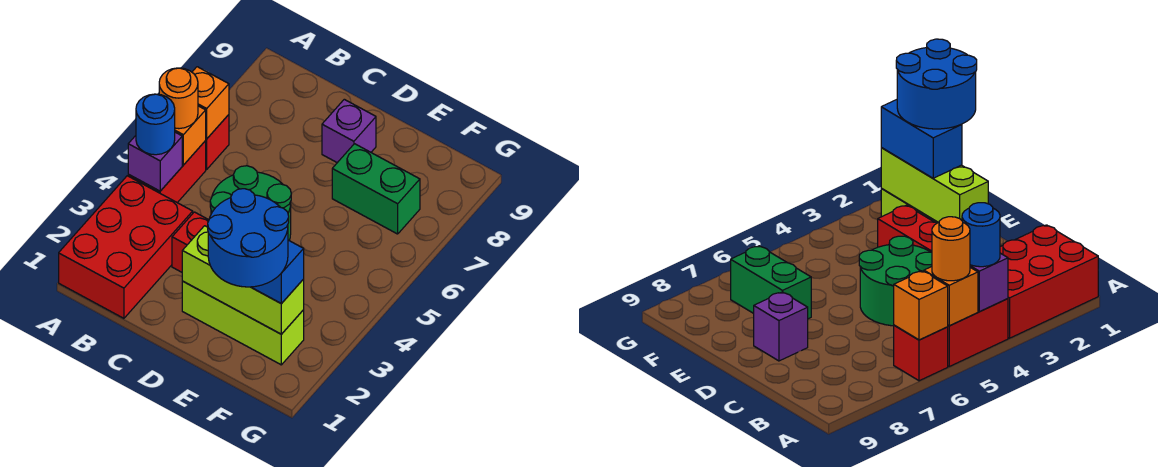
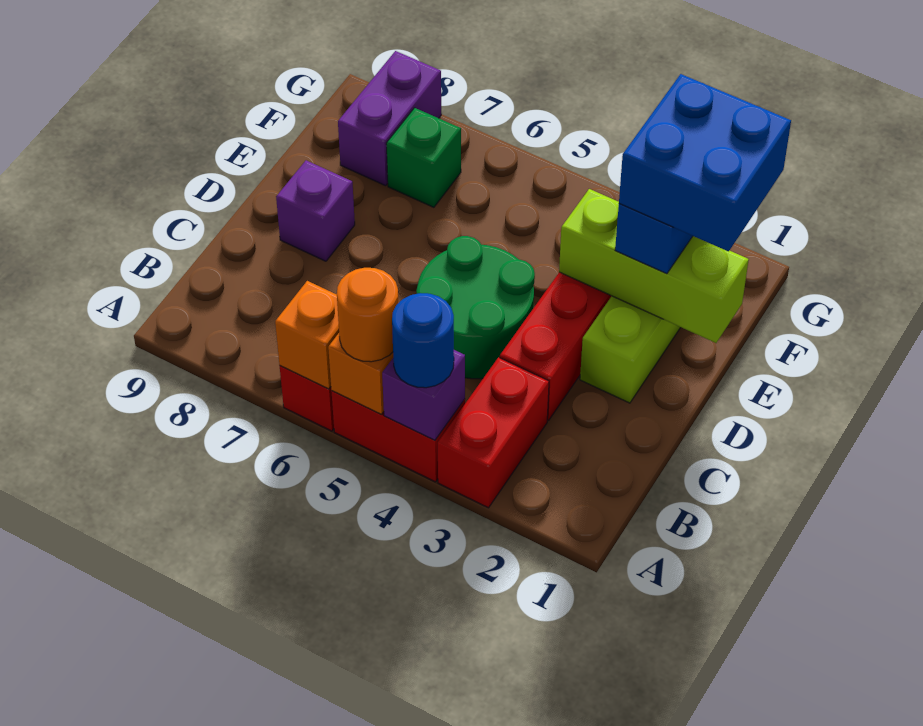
red 2x3 brick [59,176,193,318] -> red 1x2 brick [438,357,549,508]
lime 1x3 brick [182,226,304,334] -> lime 1x3 brick turned to [559,189,749,343]
blue 2x2 round brick [208,189,289,287] -> blue 2x2 brick [619,74,791,251]
green 1x2 brick [332,144,420,234] -> green 1x1 brick [386,108,461,207]
none -> purple 1x2 brick [338,51,441,186]

